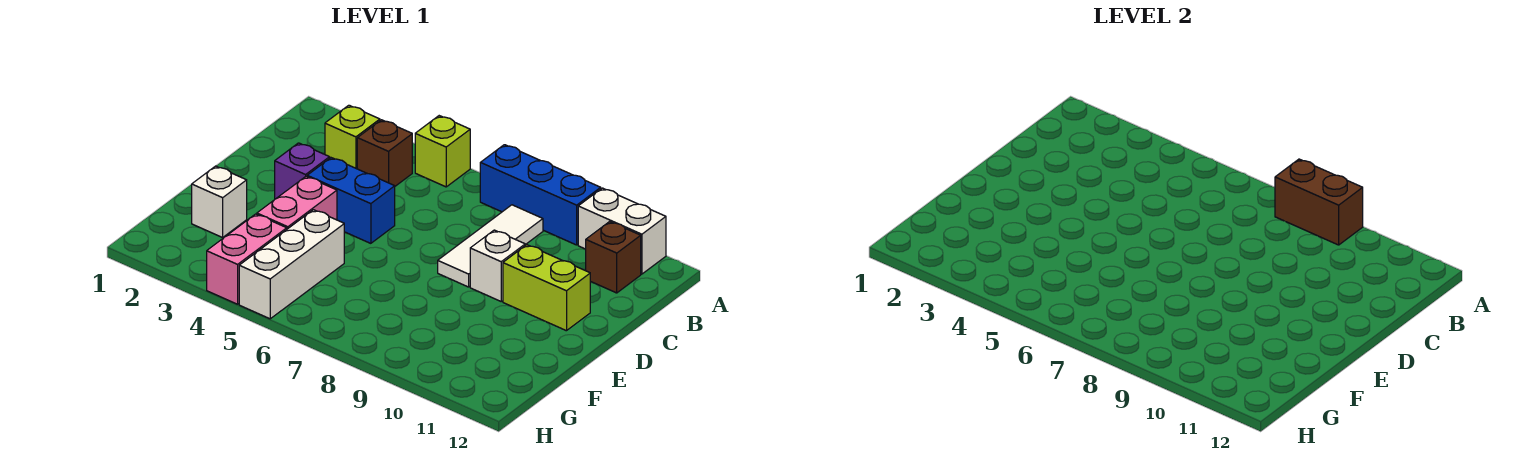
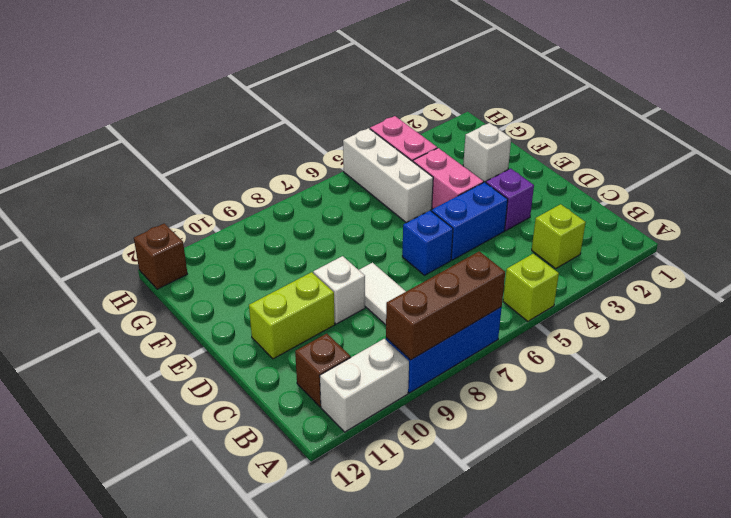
brown 1x2 brick [1275,159,1363,245] -> brown 1x3 brick [386,251,505,360]
brown 1x1 brick [357,120,412,186] -> brown 1x1 brick moved to [134,223,187,289]
none -> blue 1x1 brick [402,211,453,275]

